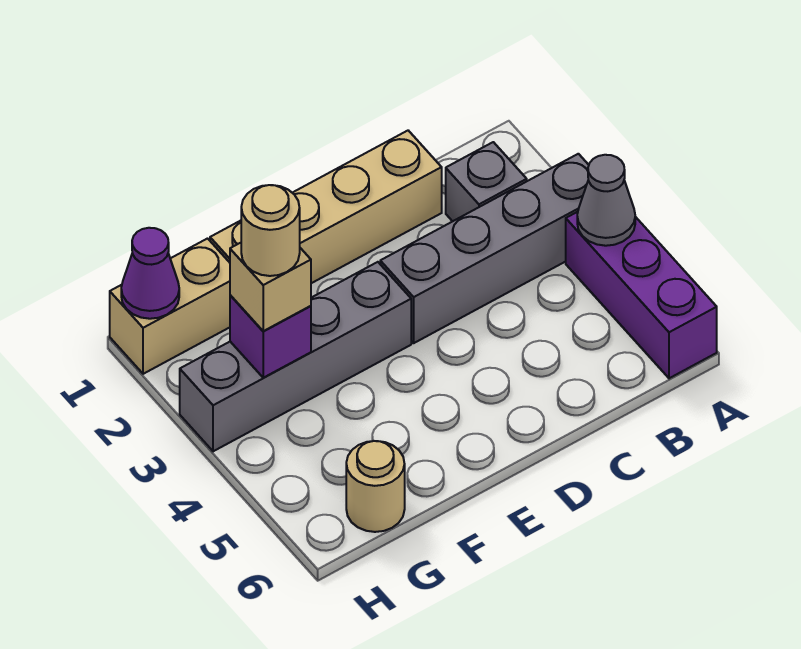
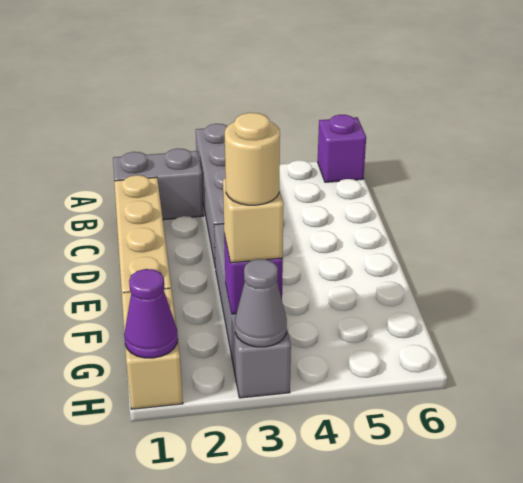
purple 1x3 brick [566,212,717,378] -> purple 1x1 brick [318,115,366,182]
grey 1x1 cone [577,155,635,246] -> grey 1x1 cone moved to [235,259,287,347]
grey 1x1 brick [446,142,527,221] -> grey 1x2 brick [113,148,204,220]
tan 1x1 round brick [346,441,405,532] -> none

